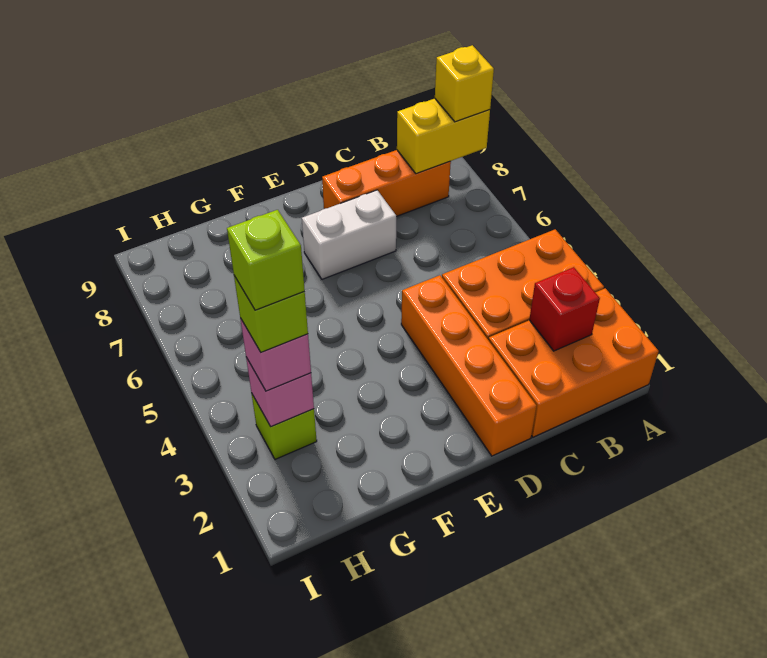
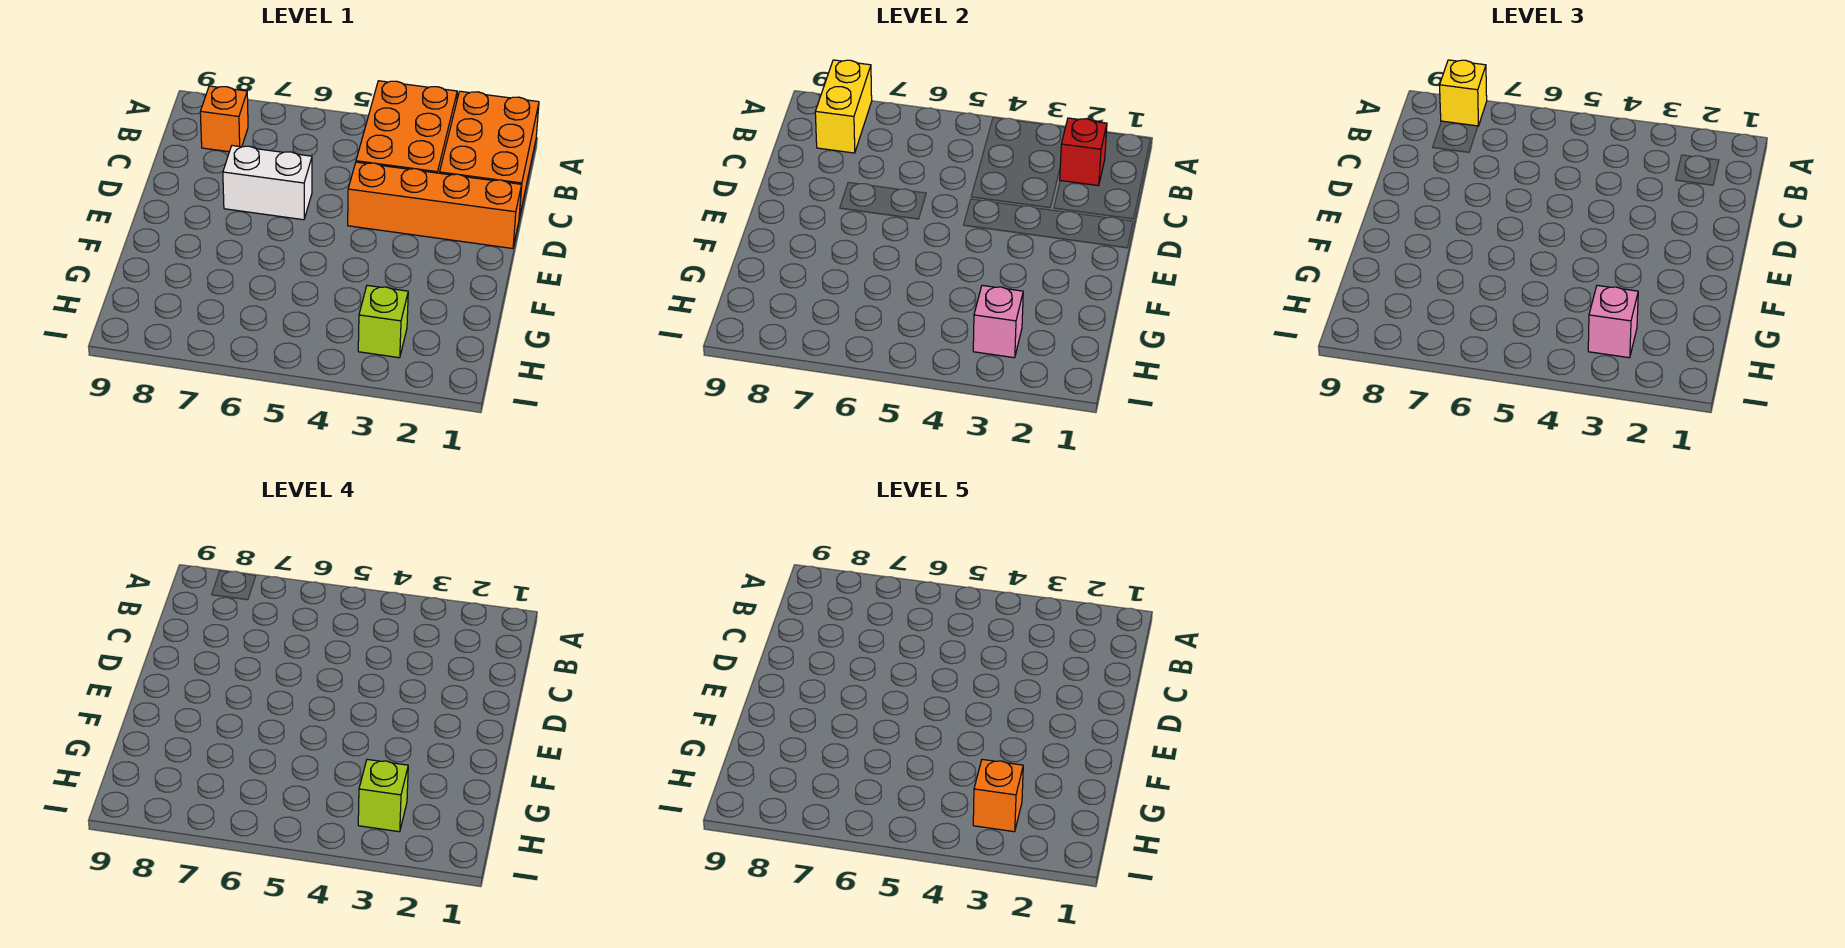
orange 1x3 brick [322,150,451,217] -> orange 1x1 brick [200,86,248,152]
white 1x2 brick [302,190,396,279] -> white 1x2 brick turned to [223,146,312,220]
lime 1x1 brick [227,210,305,310] -> orange 1x1 brick [973,759,1023,832]

